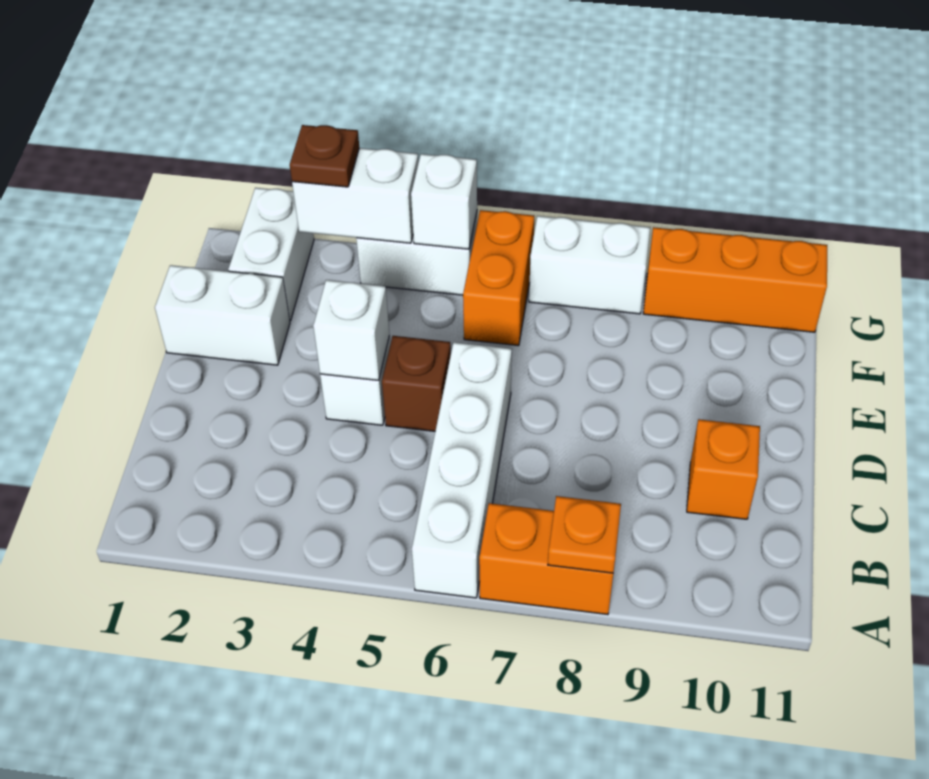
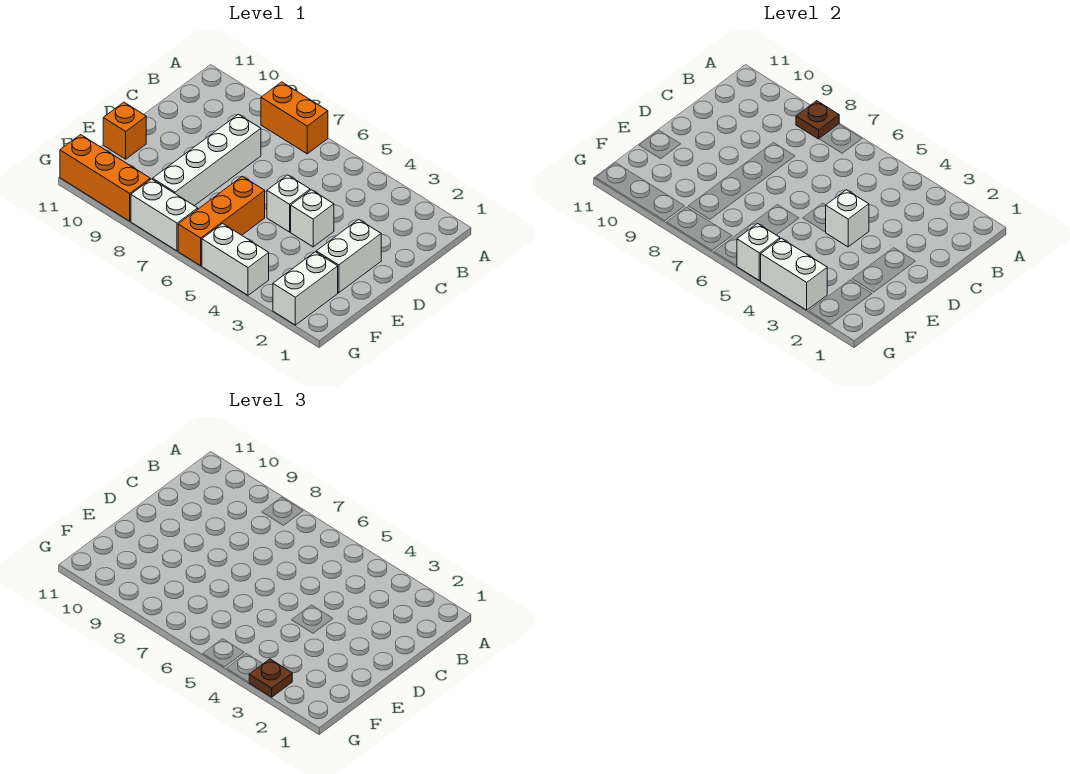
white 1x4 brick [412,342,512,598] -> white 1x4 brick moved to [153,114,261,206]
orange 1x1 plate [548,496,621,573] -> brown 1x1 plate [796,101,839,139]
orange 1x1 brick [687,419,760,519] -> orange 1x1 brick moved to [103,102,146,159]
brown 1x1 brick [382,336,451,431] -> white 1x1 brick [267,175,310,232]
white 1x2 brick [155,265,290,365] -> white 1x2 brick turned to [316,219,381,293]
orange 1x2 brick [463,210,534,346] -> orange 1x3 brick [178,176,265,266]

